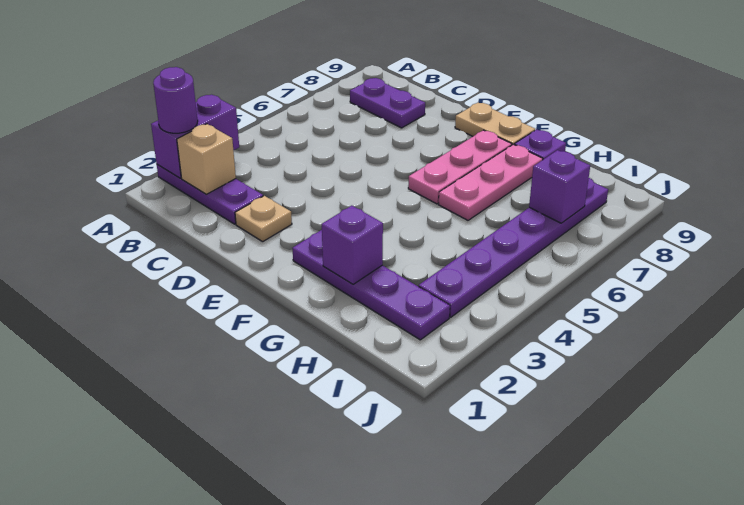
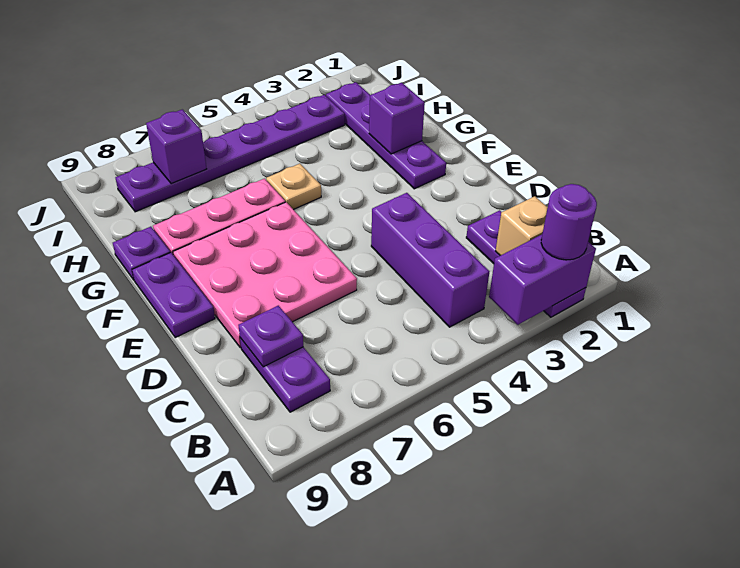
none -> purple 1x3 brick [371,193,489,327]
none -> purple 1x1 plate [238,306,303,367]
tan 1x1 plate [235,196,292,242] -> tan 1x1 plate moved to [266,164,321,210]
tan 1x2 plate [455,103,535,145] -> purple 1x2 plate [132,252,215,337]
pink 1x3 plate [408,130,512,204] -> pink 3x3 plate [173,202,357,348]

